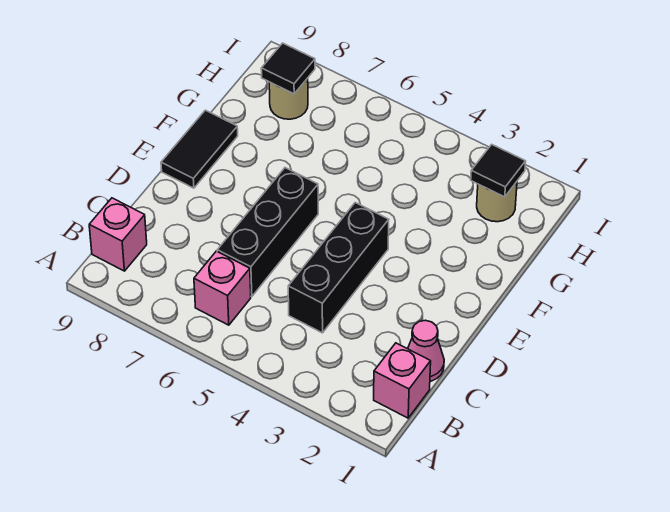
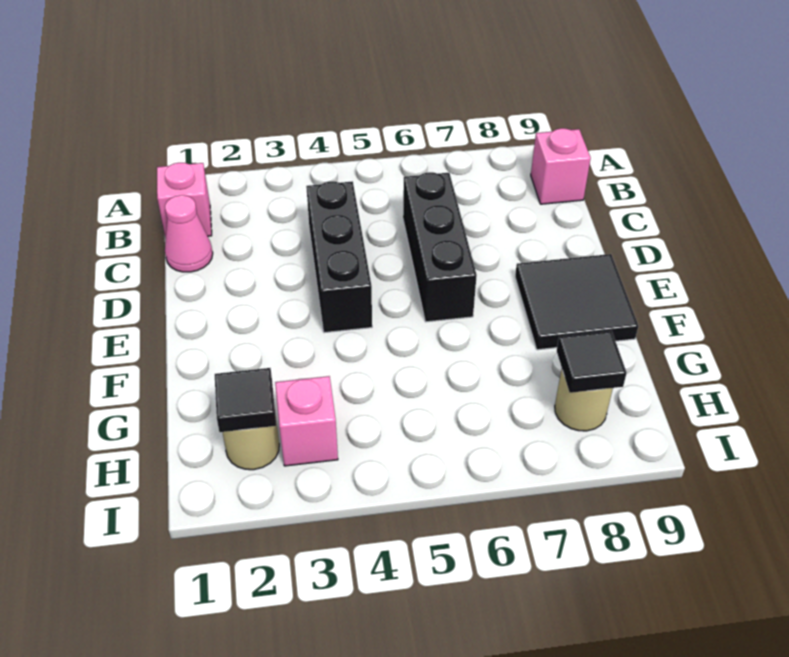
pink 1x1 brick [194,251,251,325] -> pink 1x1 brick moved to [275,376,338,466]
black 1x2 tile [161,110,238,188] -> black 2x2 tile [515,254,639,350]

